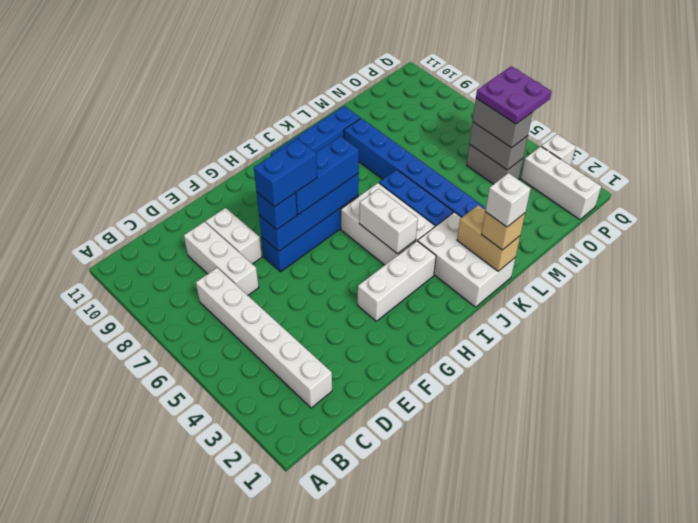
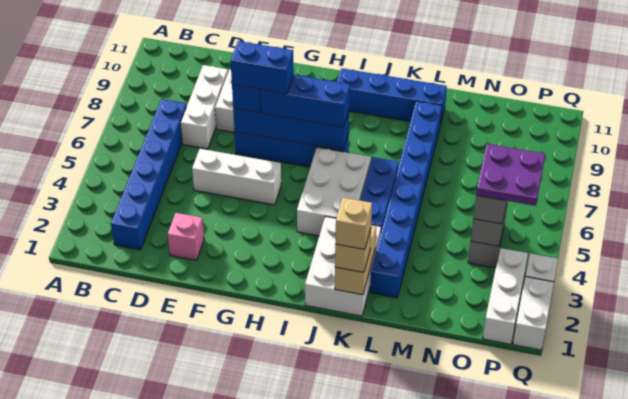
white 1x6 brick [196,268,332,408] -> blue 1x6 brick [111,99,187,250]
none -> pink 1x1 brick [168,213,204,260]
white 1x3 brick [358,241,436,321] -> white 1x3 brick moved to [192,149,281,205]
white 1x2 brick [359,189,418,254] -> white 1x2 brick moved to [513,277,554,350]
white 1x1 brick [485,173,531,227] -> tan 1x1 brick [335,198,372,249]

